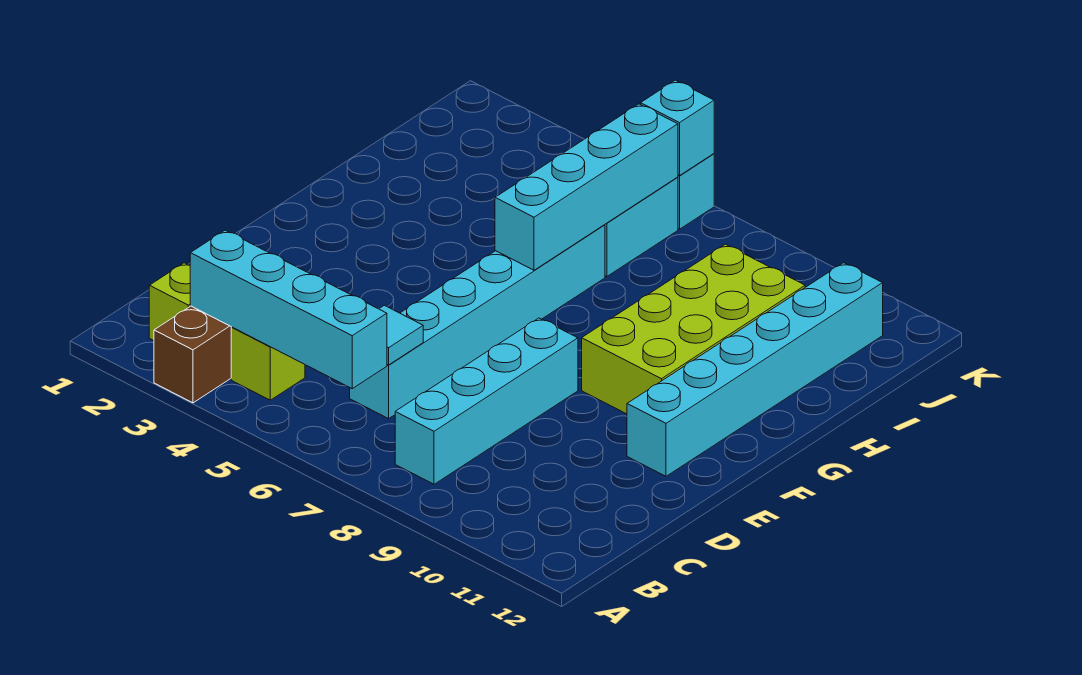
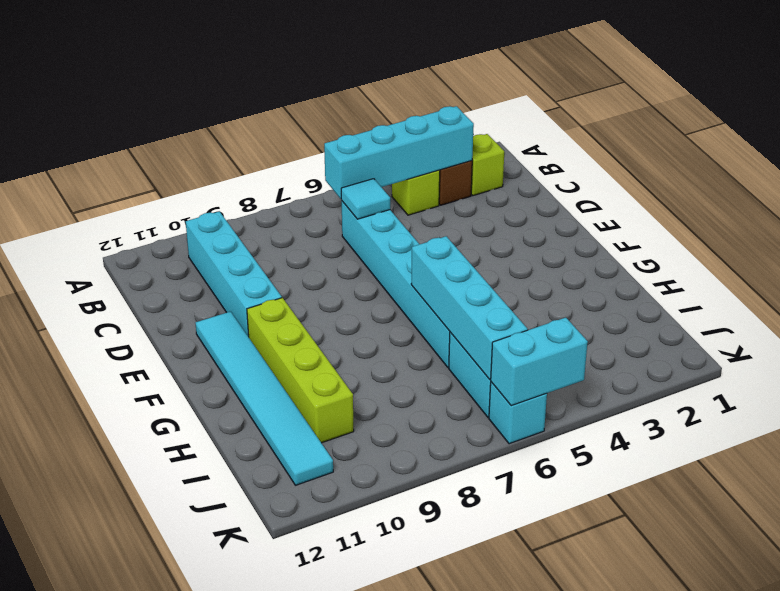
cyan 1x4 brick [395,318,578,484] -> cyan 1x4 brick moved to [186,211,282,337]
cyan 1x6 brick [627,263,883,476] -> cyan 1x6 tile [196,311,333,485]
lime 2x4 brick [582,244,805,414] -> lime 1x4 brick [247,298,354,443]
cyan 1x1 brick [641,80,714,176] -> cyan 1x2 brick [491,318,588,406]

